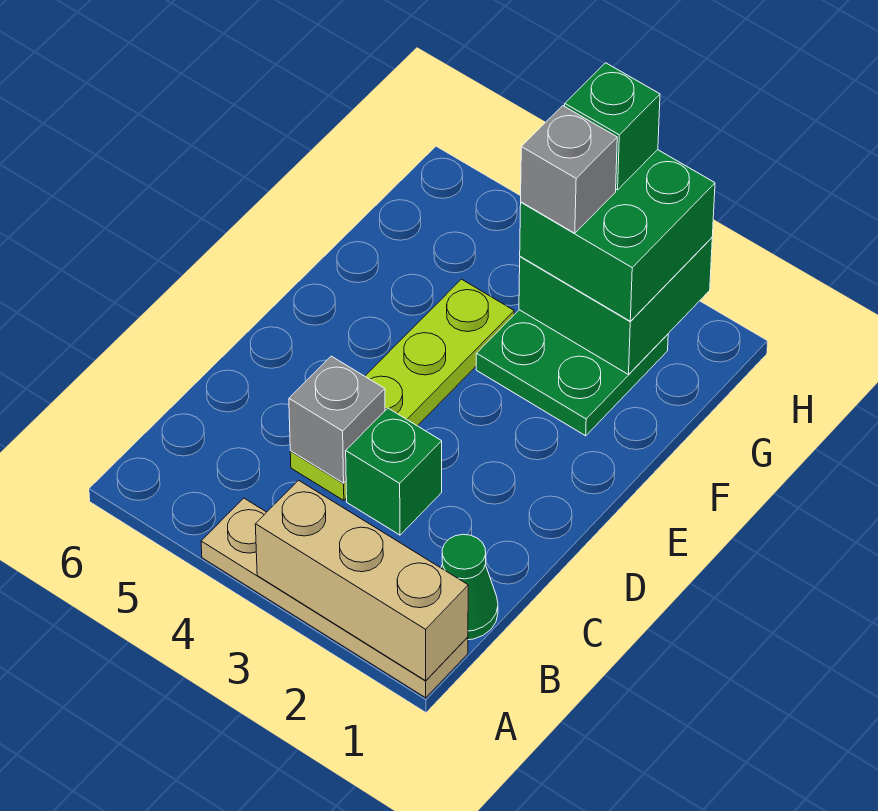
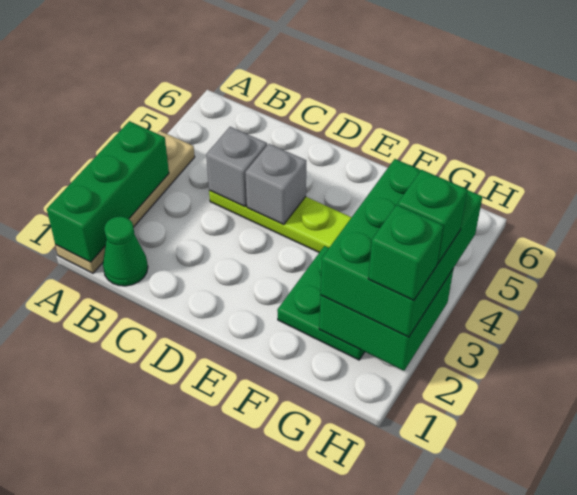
tan 1x3 brick [255,480,468,681] -> green 1x3 brick [47,121,169,262]
green 1x1 brick [346,408,442,535] -> green 1x1 brick moved to [368,205,443,301]
green 2x2 brick [520,150,715,321] -> green 2x3 brick [321,159,482,337]
grey 1x1 brick [521,106,617,233] -> grey 1x1 brick moved to [245,144,306,225]

